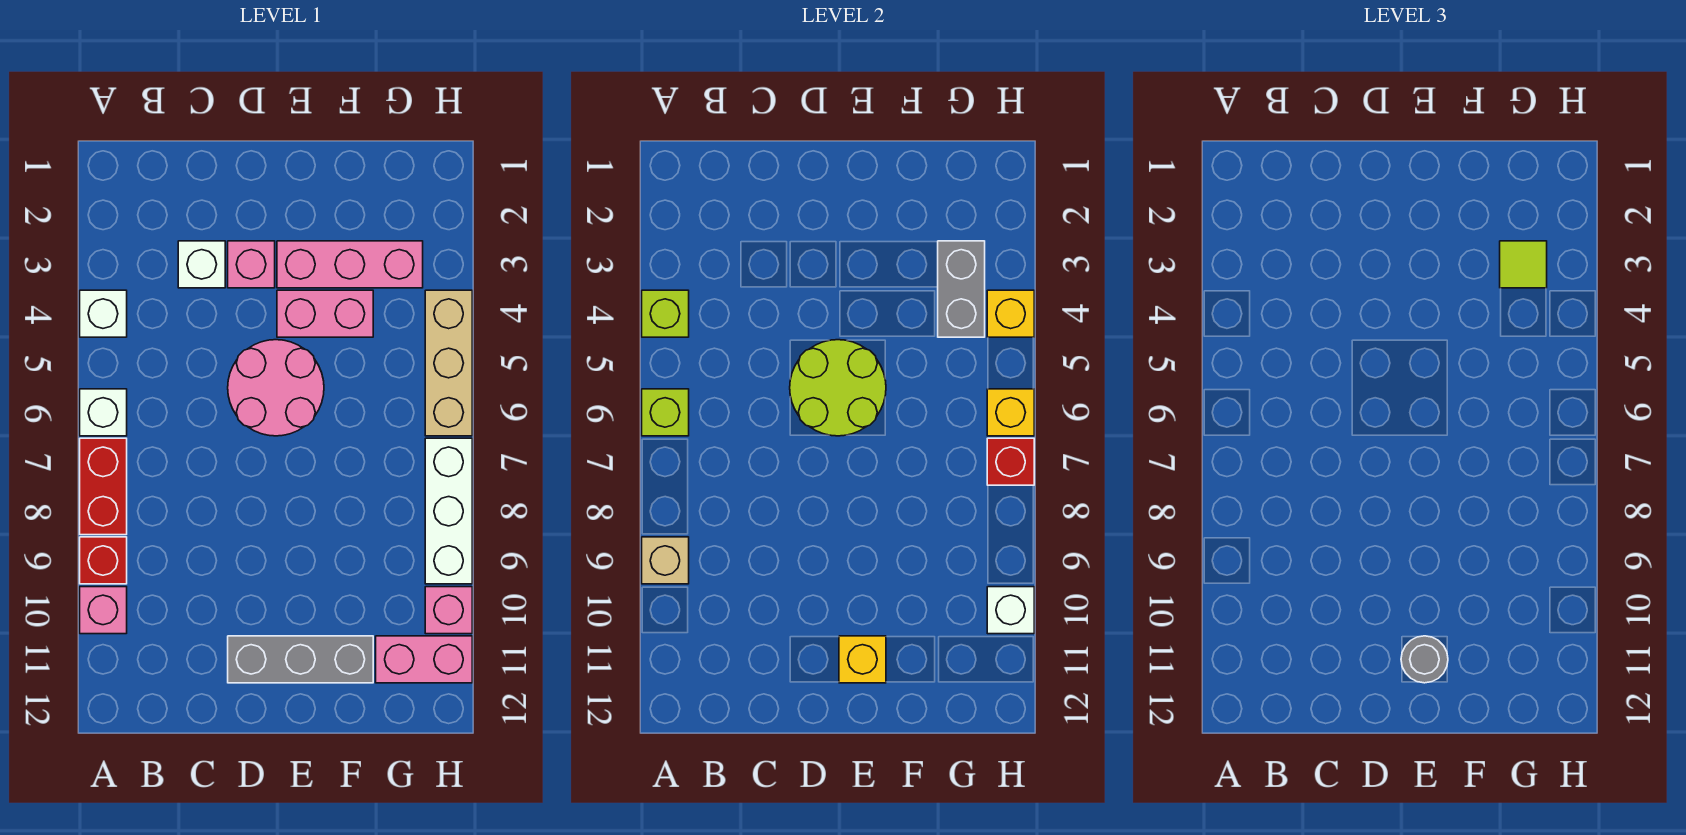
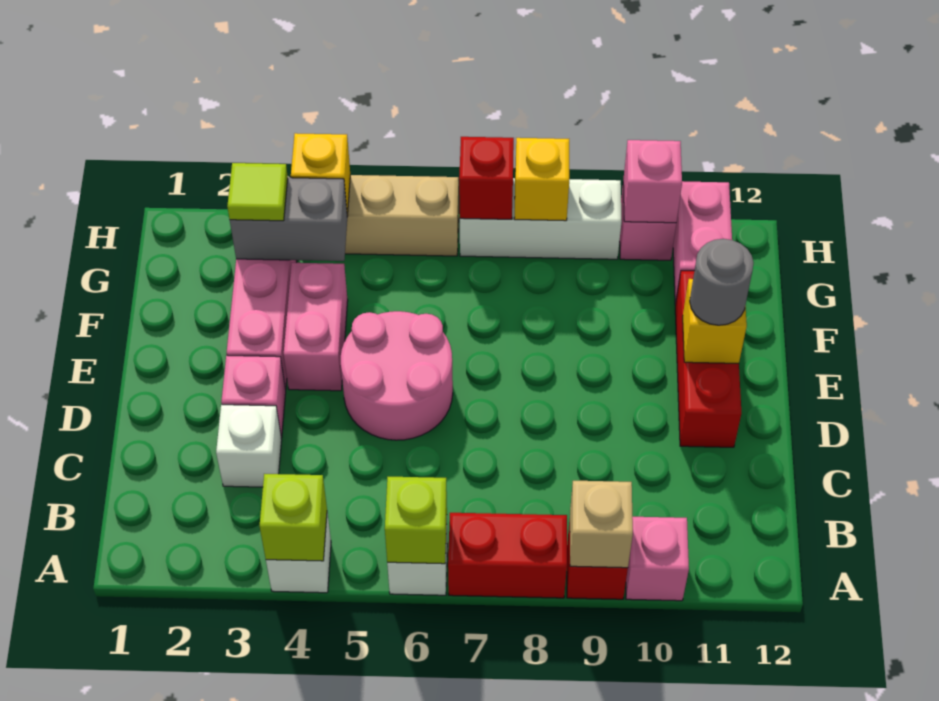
lime 2x2 round brick [790,340,886,436] -> none
grey 1x3 brick [228,636,373,683] -> red 1x3 brick [675,271,741,447]
yellow 1x1 brick [987,389,1034,436] -> yellow 1x1 brick moved to [514,138,569,221]
white 1x1 brick [987,587,1034,634] -> pink 1x1 brick [623,140,682,223]

